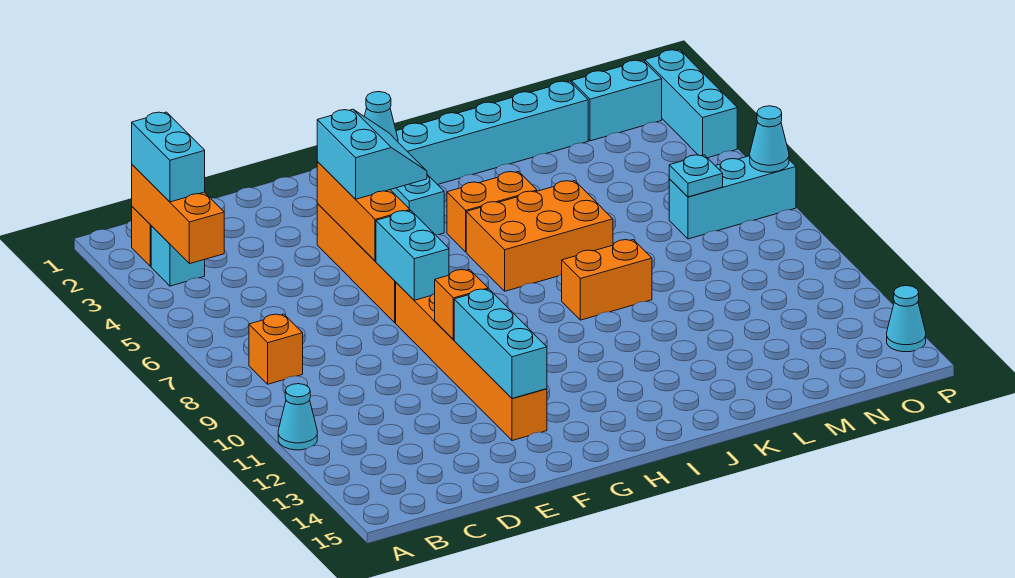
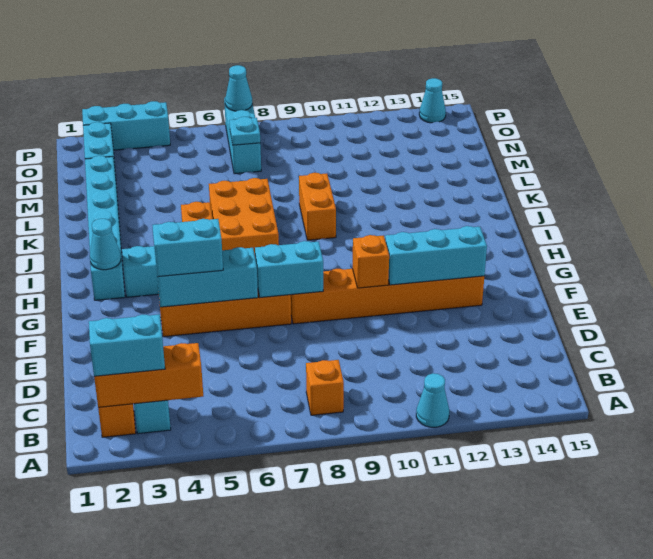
orange 1x3 brick [317,162,410,261] -> cyan 1x3 brick [156,247,258,307]

